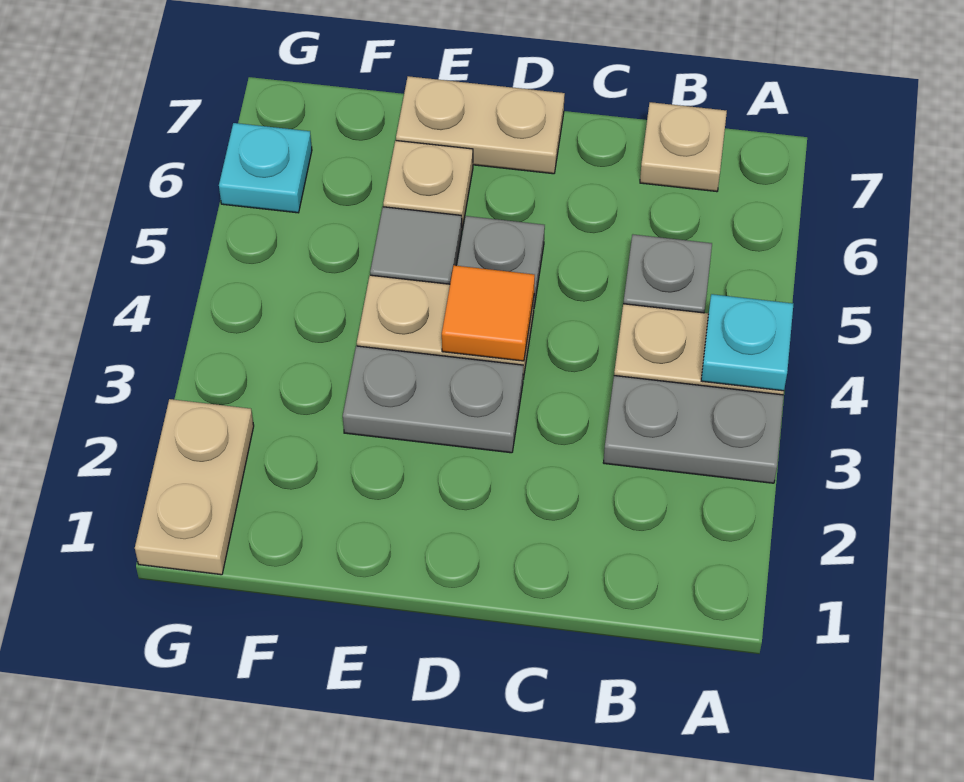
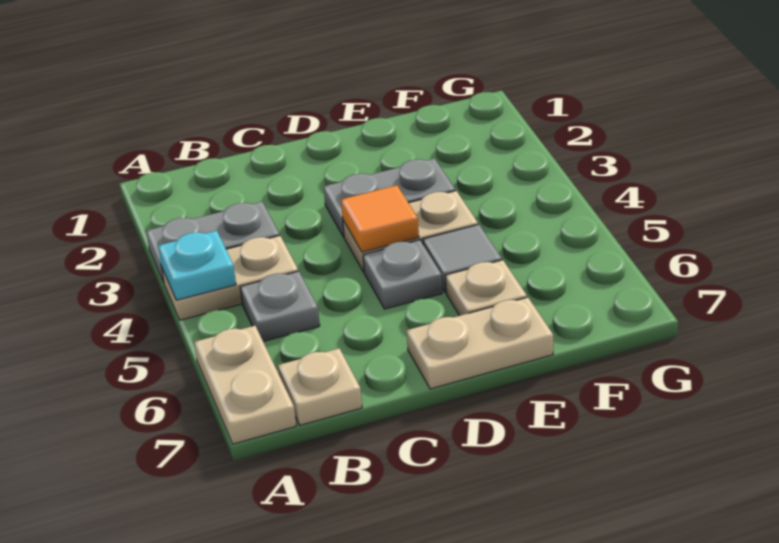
tan 1x2 plate [135,399,254,575] -> tan 1x2 plate moved to [194,326,296,444]
cyan 1x1 plate [219,123,312,213] -> none

